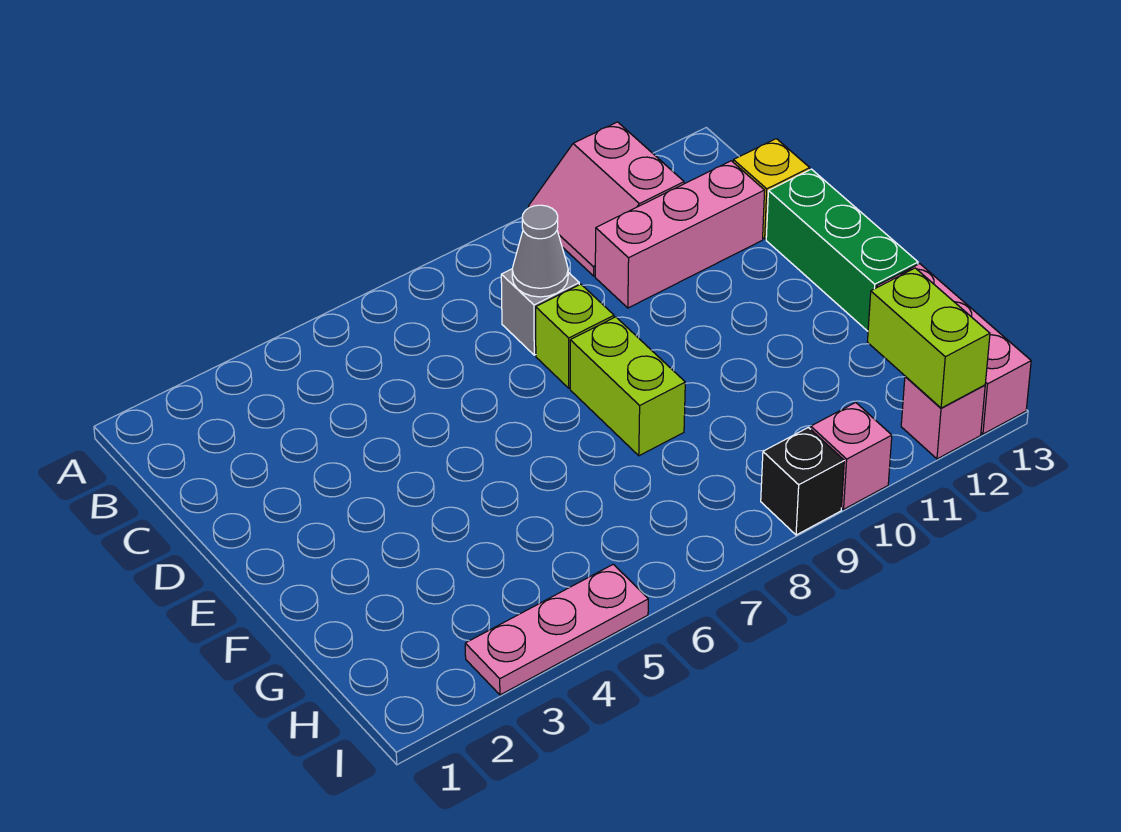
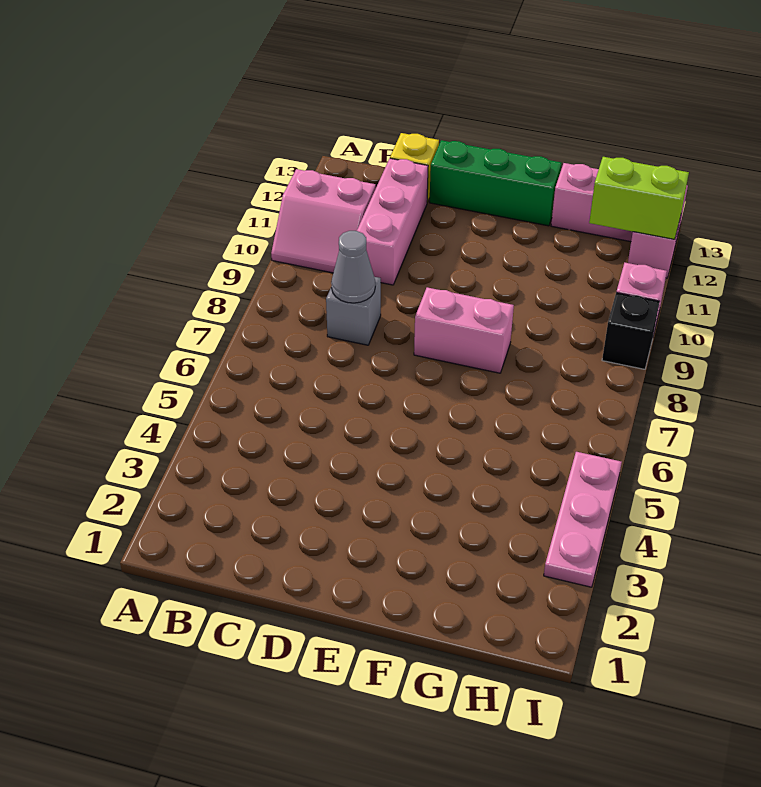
lime 1x1 brick [536,284,614,388] -> none
lime 1x2 brick [570,317,685,456] -> pink 1x2 brick [414,287,514,373]

